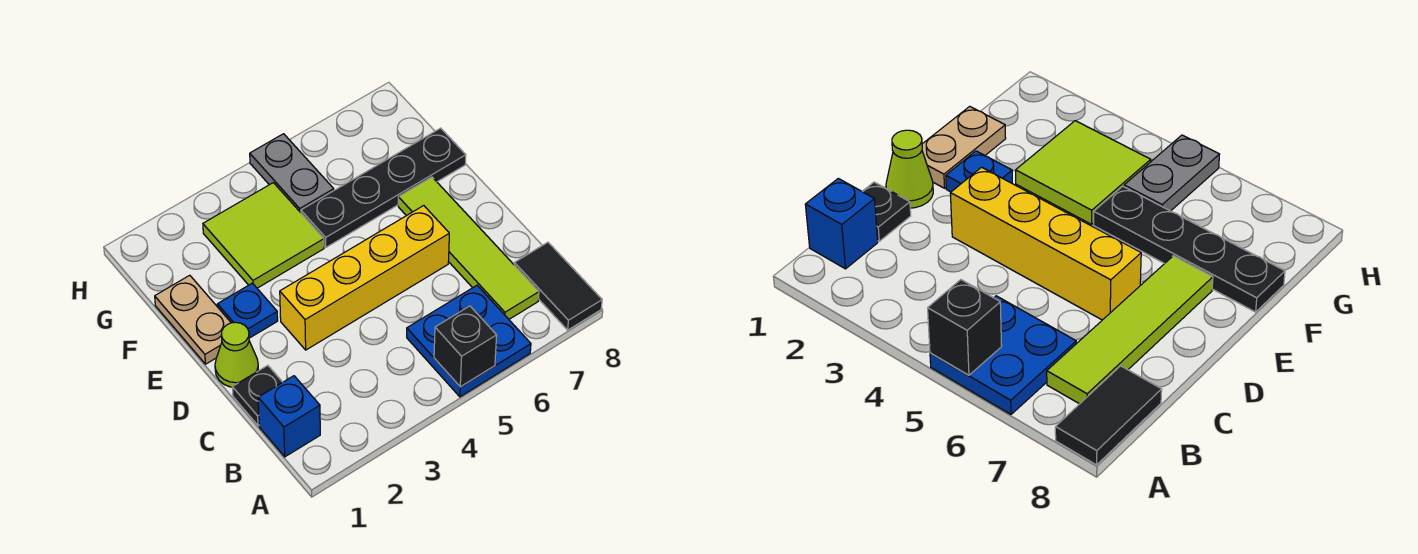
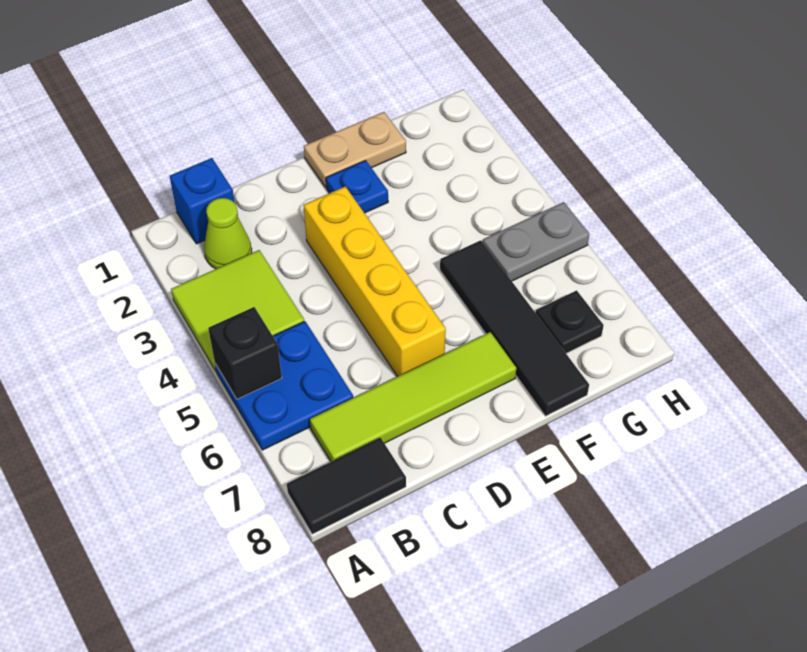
black 1x1 plate [232,365,283,426] -> black 1x1 plate moved to [536,290,604,353]
lime 1x1 cone [215,322,258,387] -> lime 1x1 cone moved to [204,198,252,269]
lime 2x2 tile [203,183,324,288] -> lime 2x2 tile moved to [171,250,304,371]
black 1x4 plate [301,128,466,247] -> black 1x4 tile [440,240,589,416]

